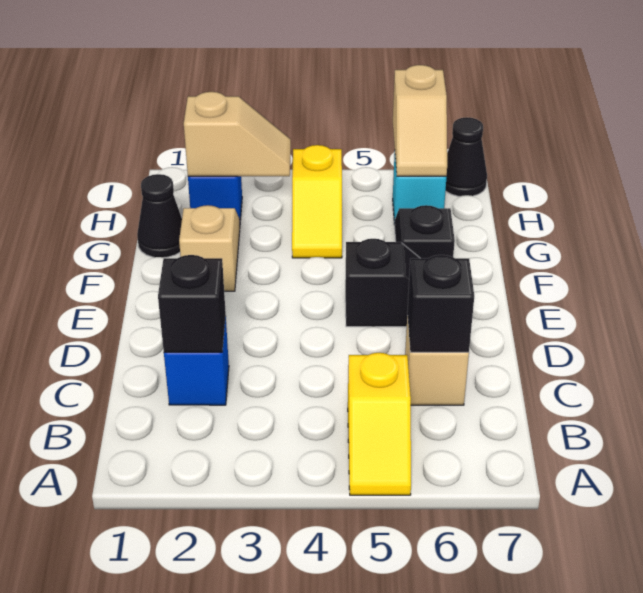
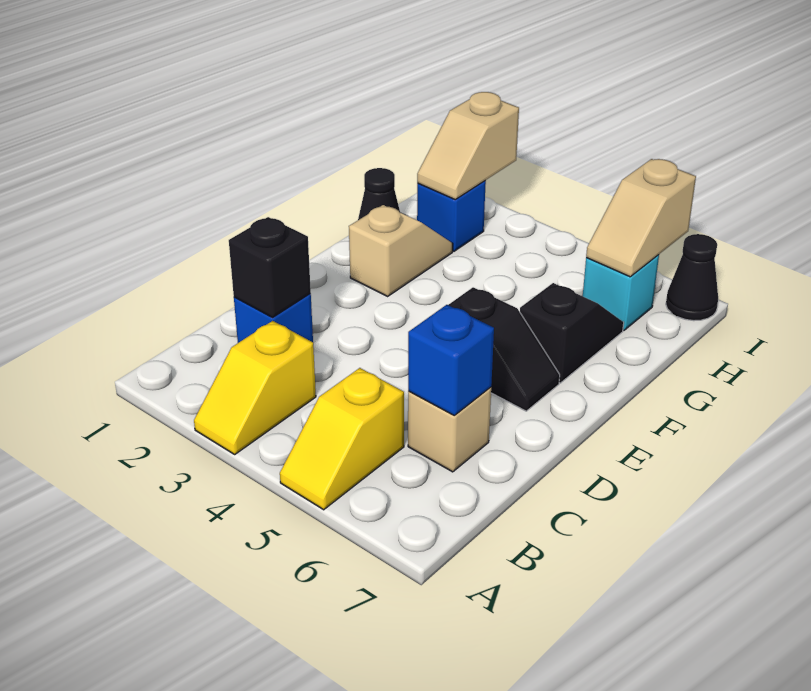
black 1x1 brick [407,255,474,352] -> blue 1x1 brick [408,305,494,415]
yellow 1x2 slope [292,145,342,258] -> yellow 1x2 slope moved to [194,321,316,454]
tan 1x2 slope [184,92,291,177] -> tan 1x2 slope turned to [417,92,519,199]

